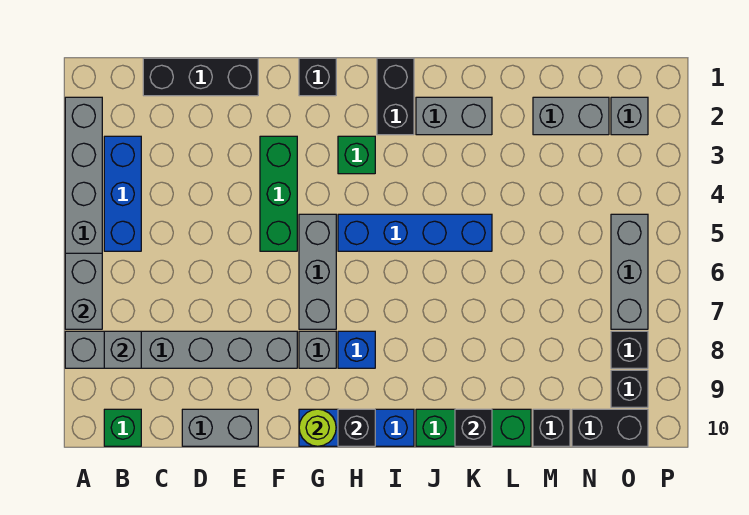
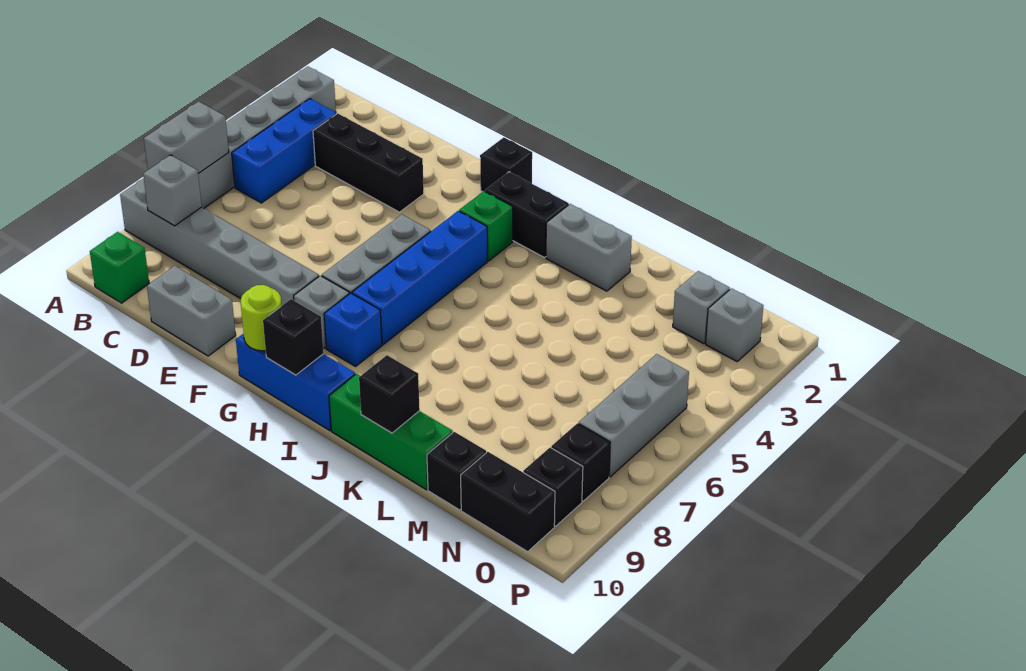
black 1x3 brick [143,58,258,96] -> black 1x3 brick moved to [313,113,424,212]
green 1x3 brick [260,136,297,251] -> none
blue 1x4 brick [338,214,492,251] -> blue 1x4 brick turned to [352,211,487,345]
black 1x2 brick [377,58,414,135] -> black 1x2 brick turned to [485,172,569,257]
grey 1x2 brick [533,97,609,135] -> grey 1x1 brick [673,271,730,344]

